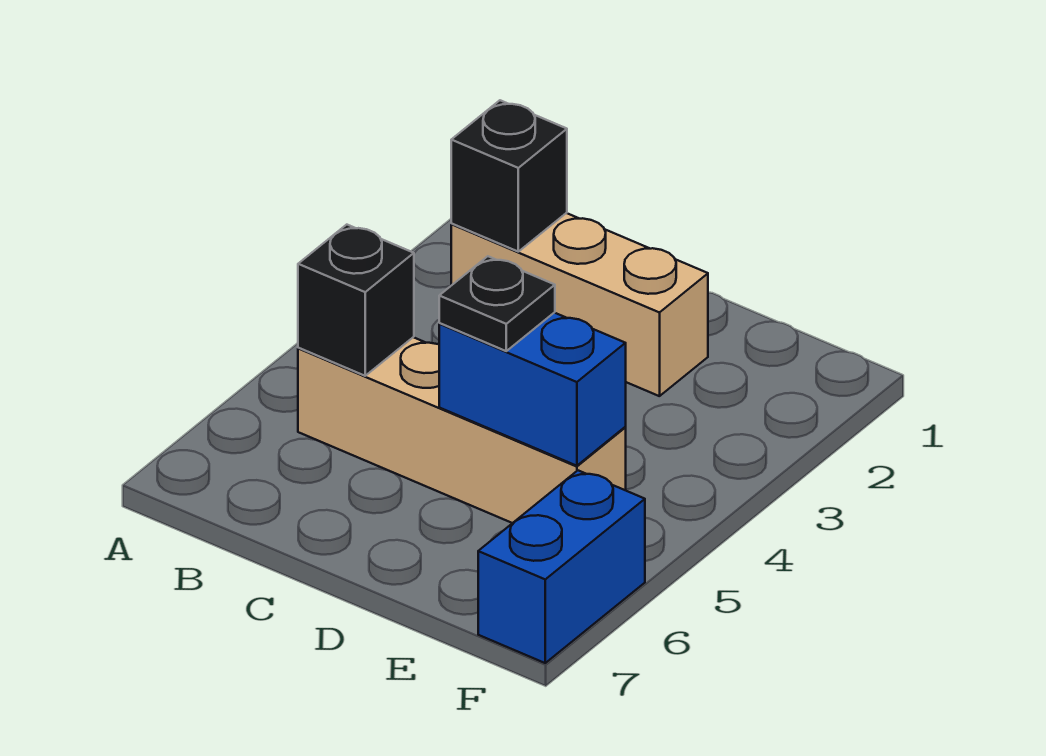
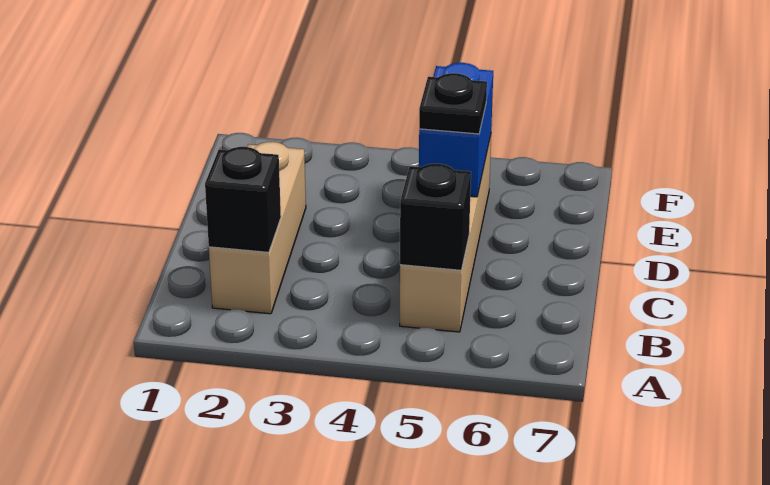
blue 1x2 brick [478,471,645,663] -> none

